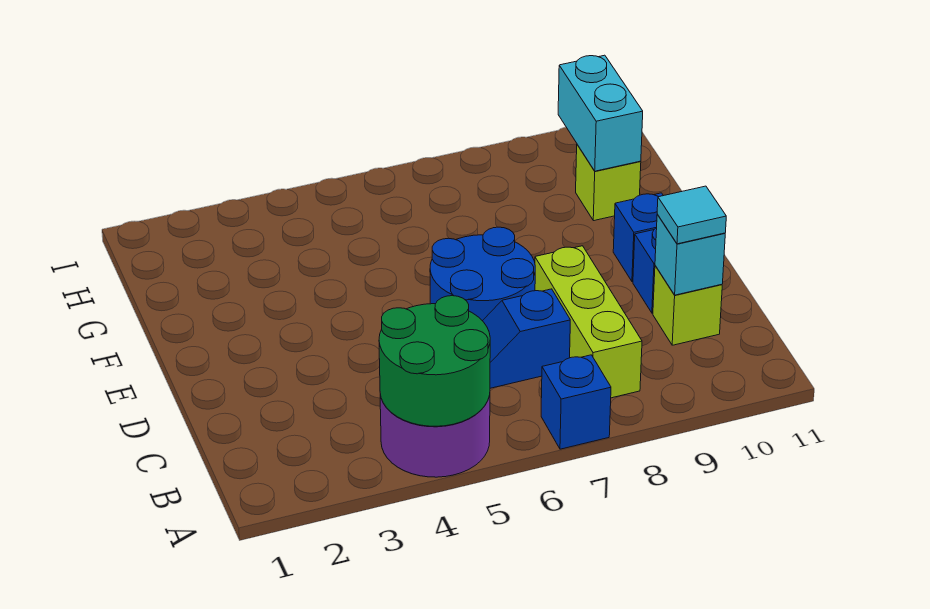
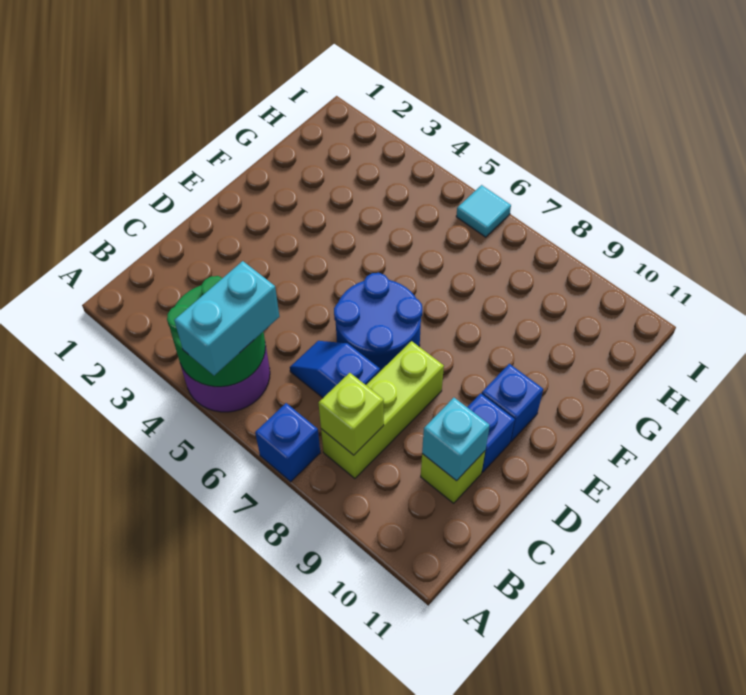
cyan 1x1 tile [657,186,726,244] -> cyan 1x1 tile moved to [456,185,511,237]
lime 1x1 brick [576,145,641,221] -> lime 1x1 brick moved to [319,373,384,455]
cyan 1x2 brick [558,55,643,171] -> cyan 1x2 brick moved to [174,261,280,376]

